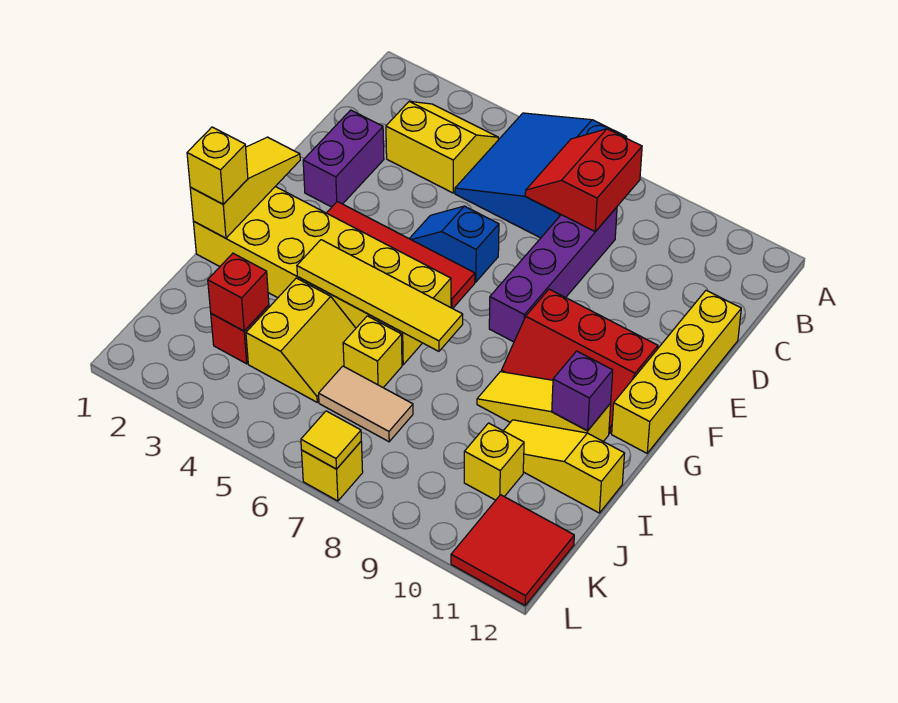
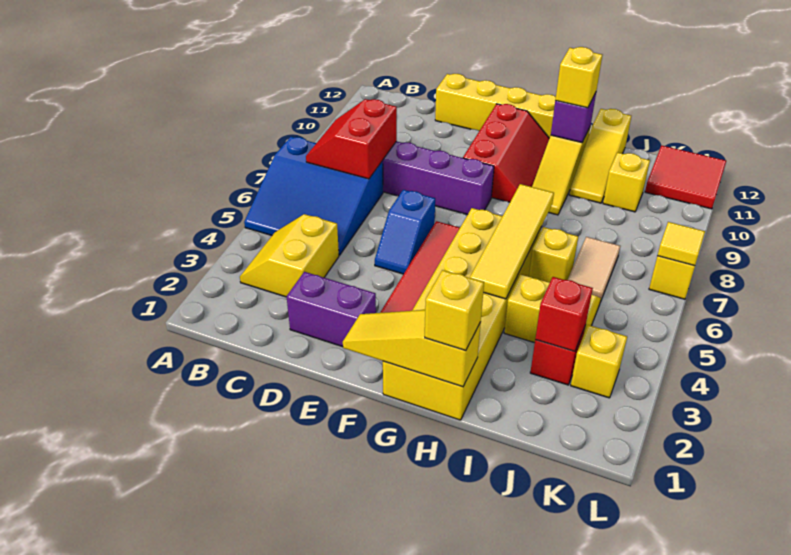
red 2x2 slope [525,129,642,232] -> red 2x2 slope turned to [306,99,397,179]
none -> yellow 1x1 brick [555,47,602,108]
none -> yellow 1x1 brick [571,325,627,398]

